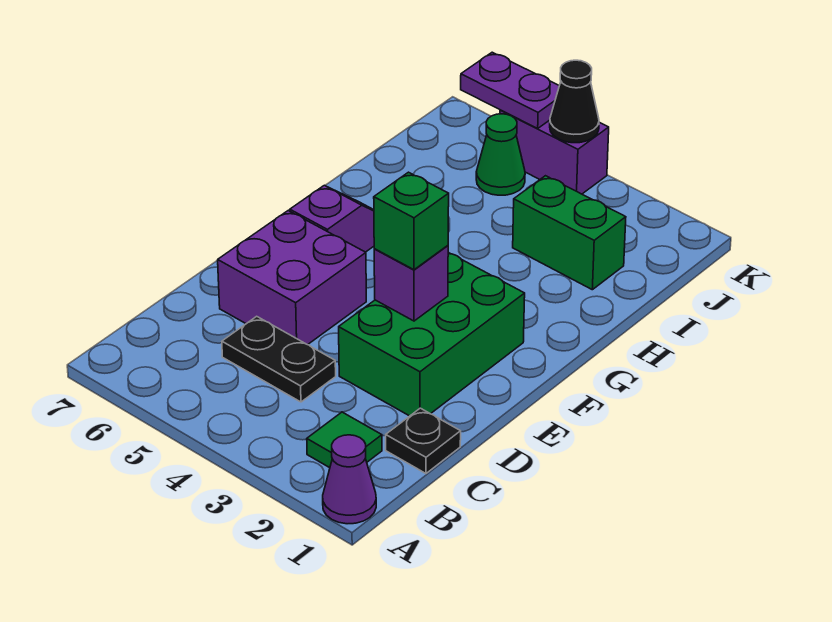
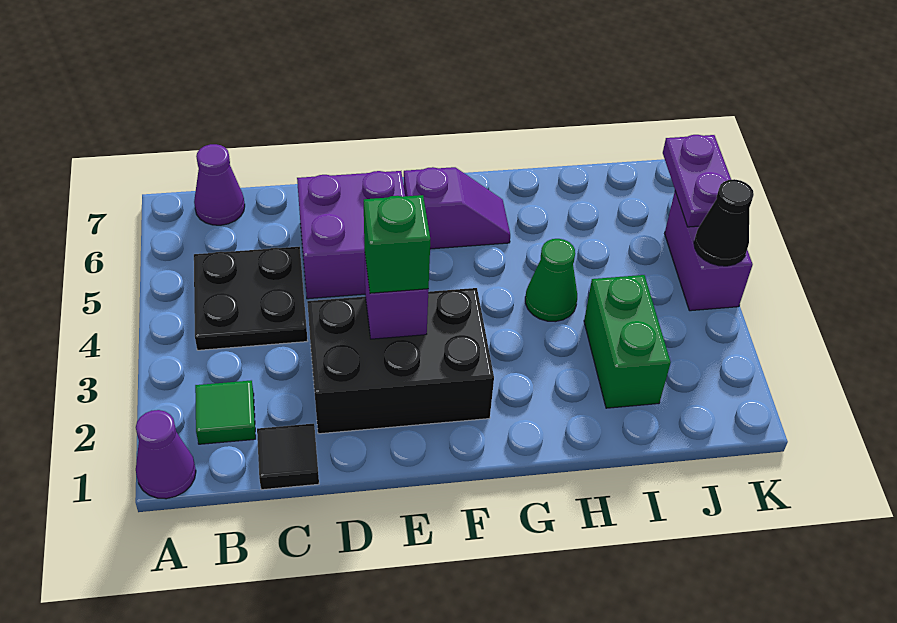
none -> purple 1x1 cone [194,144,245,225]
black 1x1 plate [386,408,461,473] -> black 1x1 tile [257,424,319,490]
black 1x2 plate [222,316,336,402] -> black 2x2 plate [194,247,307,350]
green 2x3 brick [339,252,525,416] -> black 2x3 brick [307,288,494,434]
green 1x1 cone [476,114,525,195] -> green 1x1 cone moved to [525,239,577,322]

